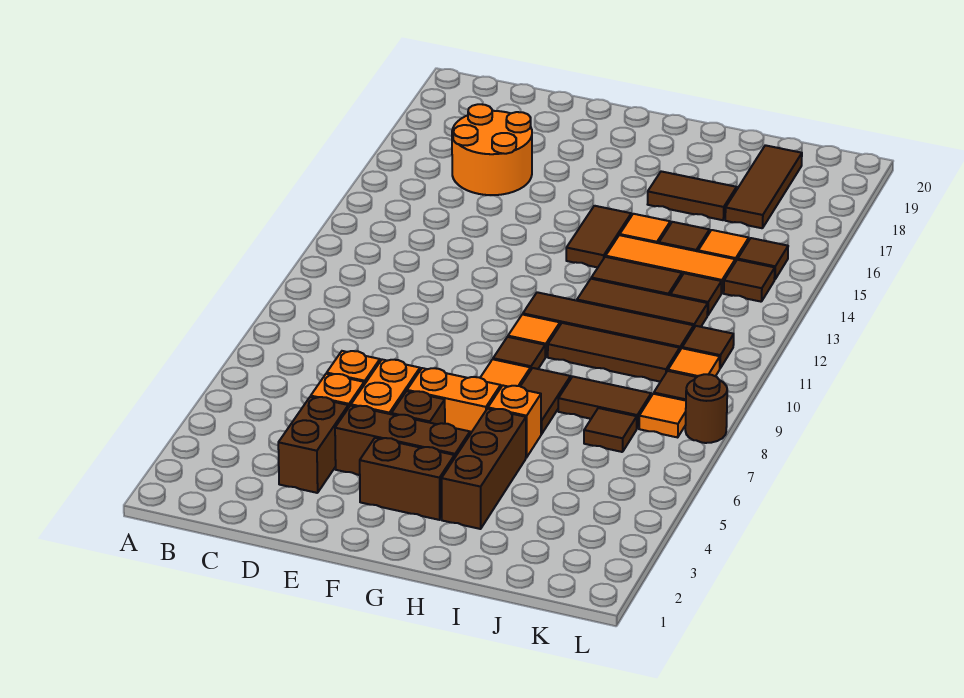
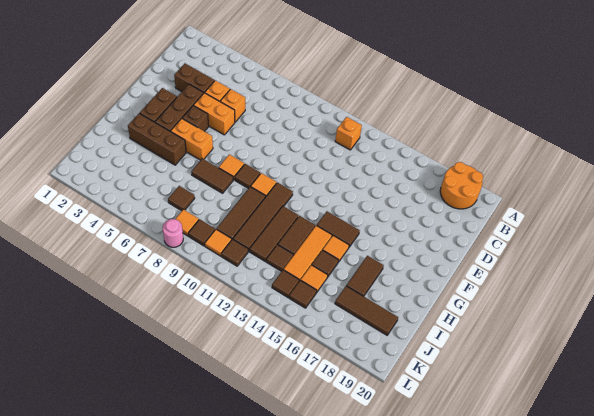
orange 2x2 round brick [452,104,532,195] -> orange 2x2 round brick moved to [440,162,483,209]
orange 1x2 brick [407,368,501,434] -> orange 1x2 brick turned to [171,118,213,160]
orange 1x1 brick [488,386,541,458] -> orange 1x1 brick moved to [335,117,362,150]
brown 1x2 tile [558,377,651,428] -> none
brown 1x1 round brick [685,374,727,443] -> pink 1x1 round brick [162,219,183,247]

